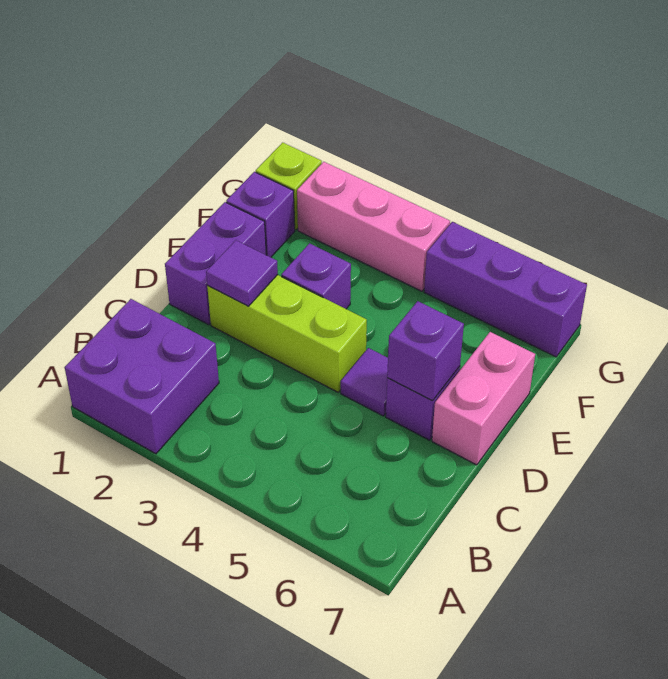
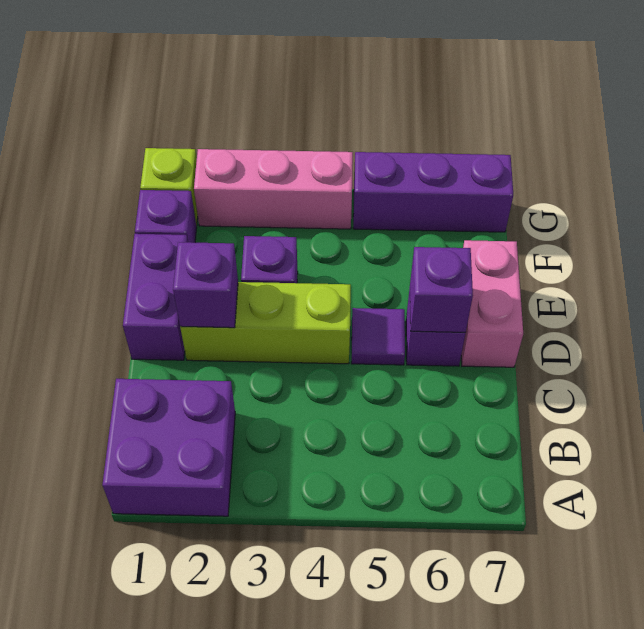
purple 1x1 tile [206,240,278,306] -> purple 1x1 brick [173,242,238,328]

